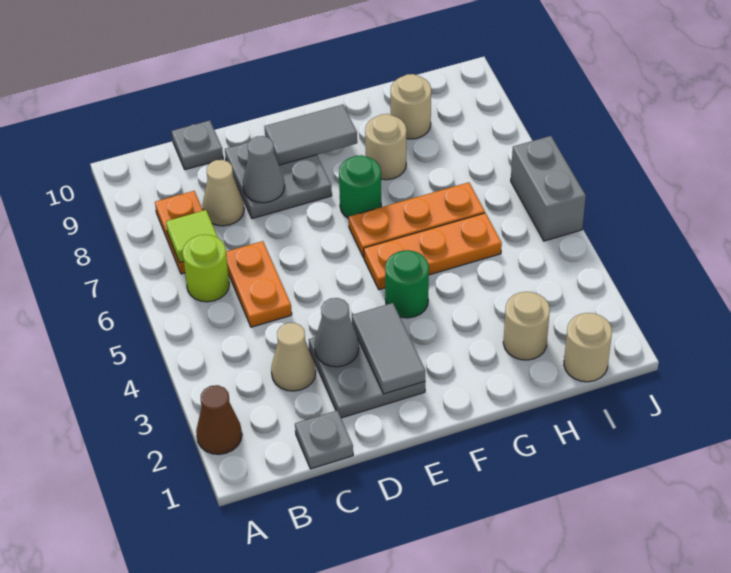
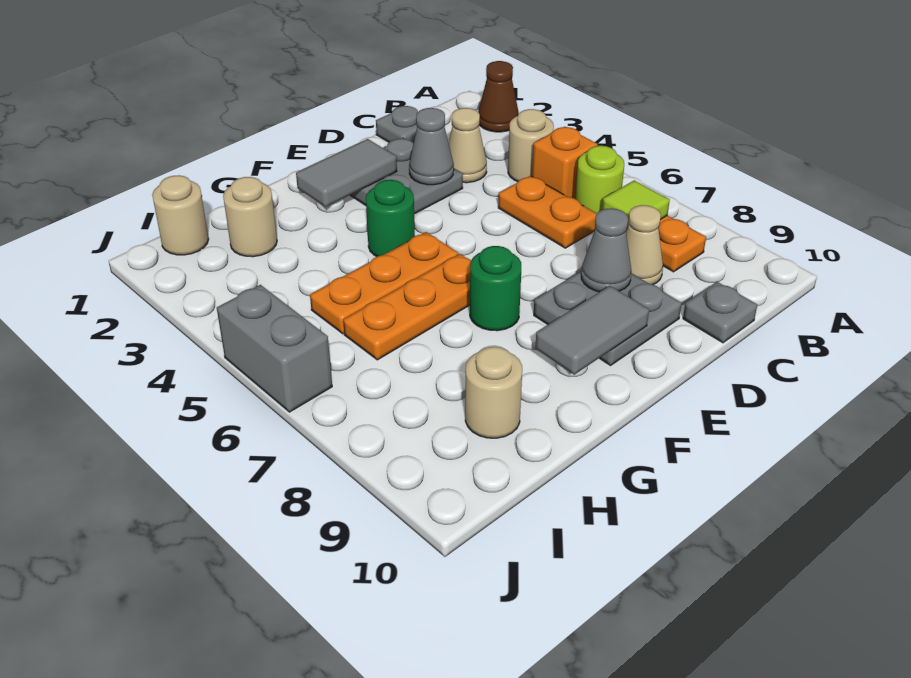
none -> orange 1x1 brick [532,127,598,199]
grey 1x2 tile [352,303,425,394] -> grey 1x2 tile turned to [296,139,397,207]
tan 1x1 round brick [365,114,407,180] -> tan 1x1 round brick moved to [508,109,554,182]

